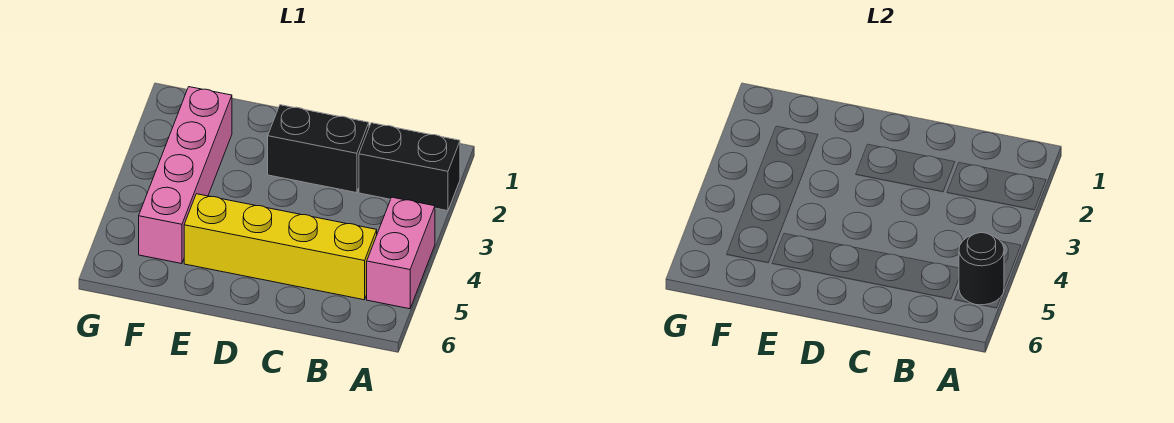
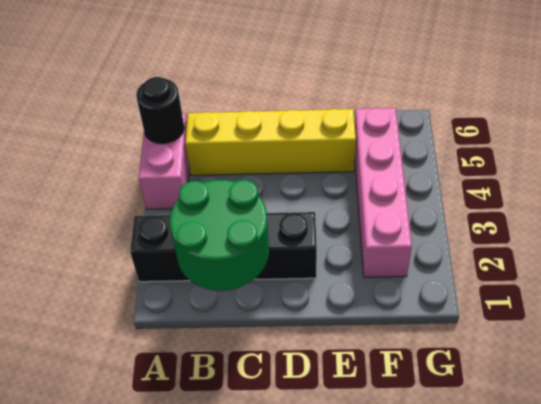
none -> green 2x2 round brick [170,180,269,291]

